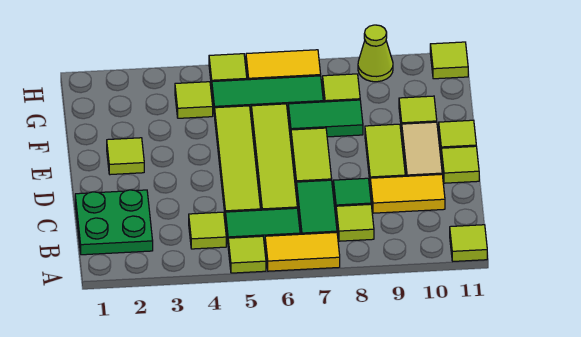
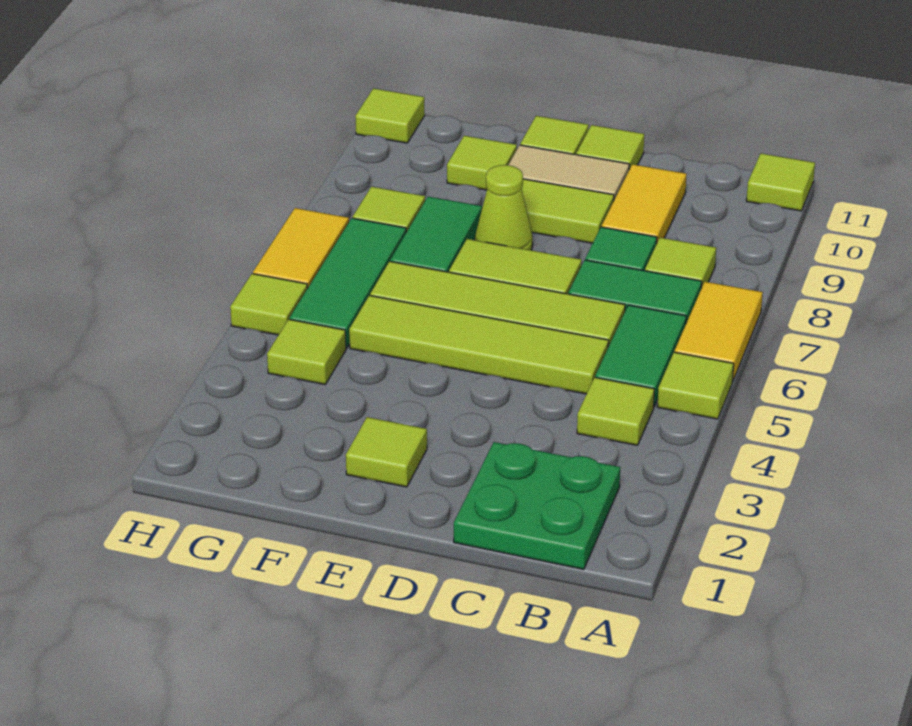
lime 1x1 cone [358,25,393,82] -> lime 1x1 cone moved to [475,165,533,250]

